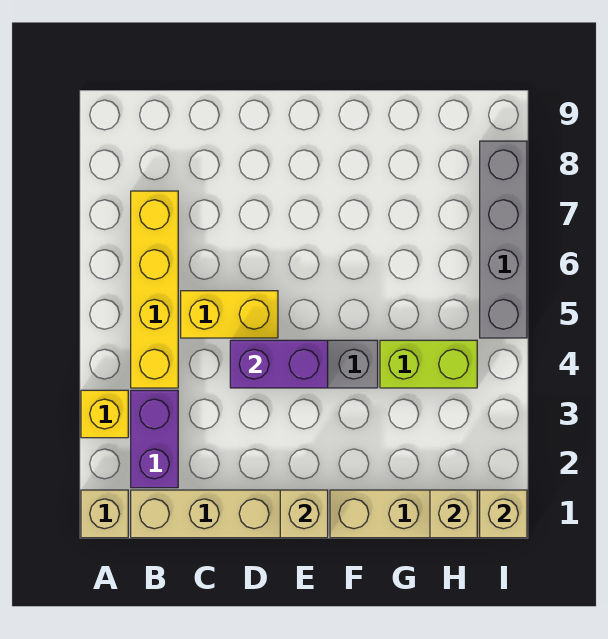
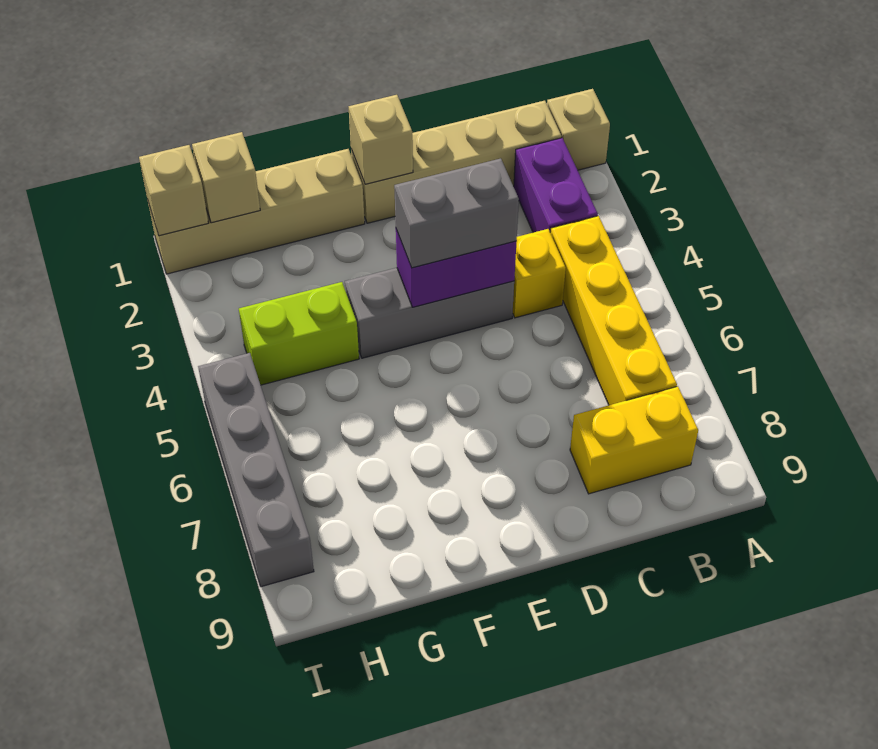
yellow 1x1 brick [81,390,128,438] -> yellow 1x1 brick moved to [513,229,566,318]
yellow 1x2 brick [181,291,278,338] -> yellow 1x2 brick moved to [570,386,698,494]
none -> grey 1x2 brick [394,158,519,268]

